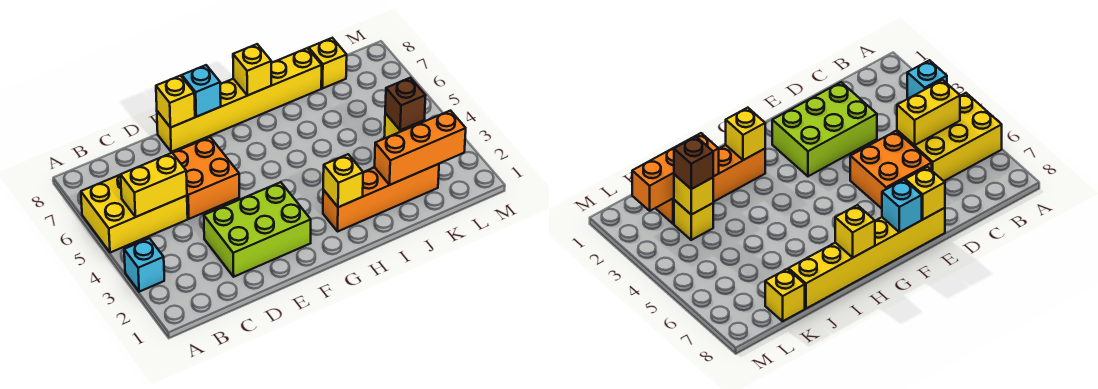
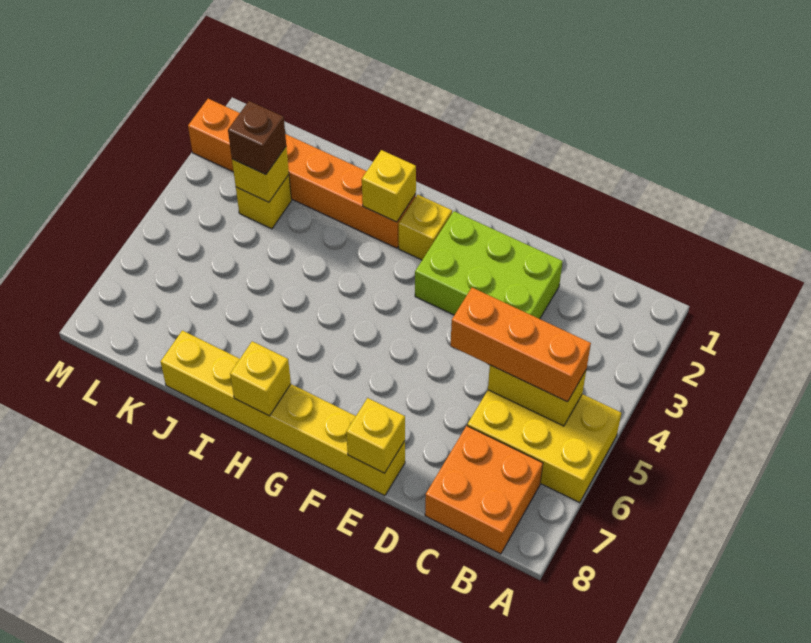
cyan 1x1 brick [124,238,164,292] -> none
orange 2x2 brick [173,137,239,219] -> orange 2x2 brick moved to [425,426,543,554]
cyan 1x1 brick [182,65,221,117] -> none
orange 1x4 brick [323,164,439,231] -> orange 1x6 brick [188,99,416,248]
orange 1x3 brick [375,111,466,185] -> orange 1x3 brick moved to [451,288,591,402]
yellow 1x1 brick [309,38,347,88] -> yellow 1x1 brick moved to [399,195,452,260]

